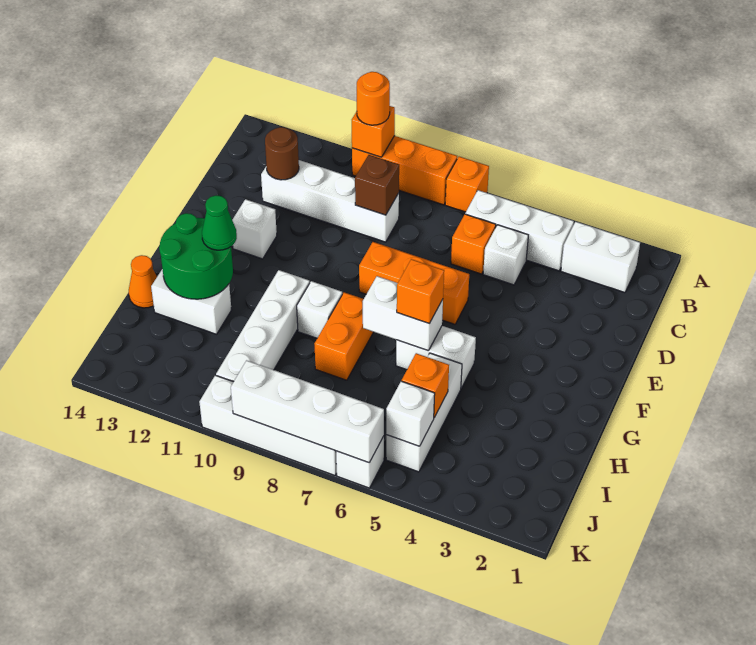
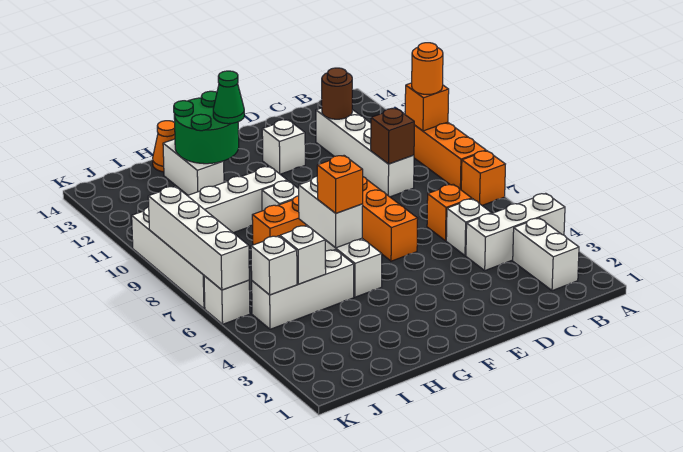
white 1x3 brick [465,190,574,271] -> white 1x3 brick turned to [466,193,565,270]
orange 1x1 brick [402,353,449,418] -> white 1x1 brick [280,226,326,284]

